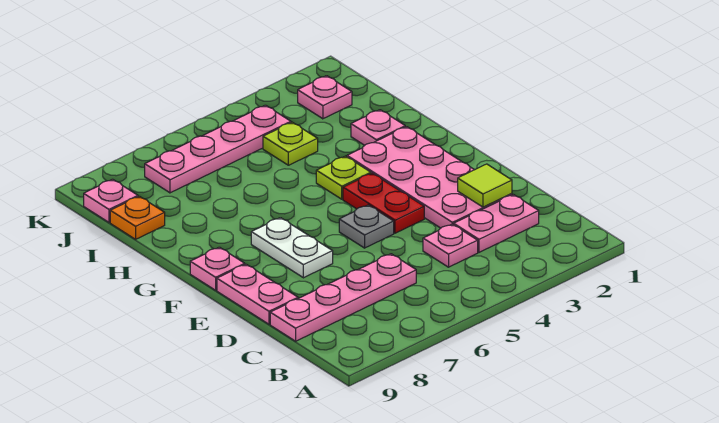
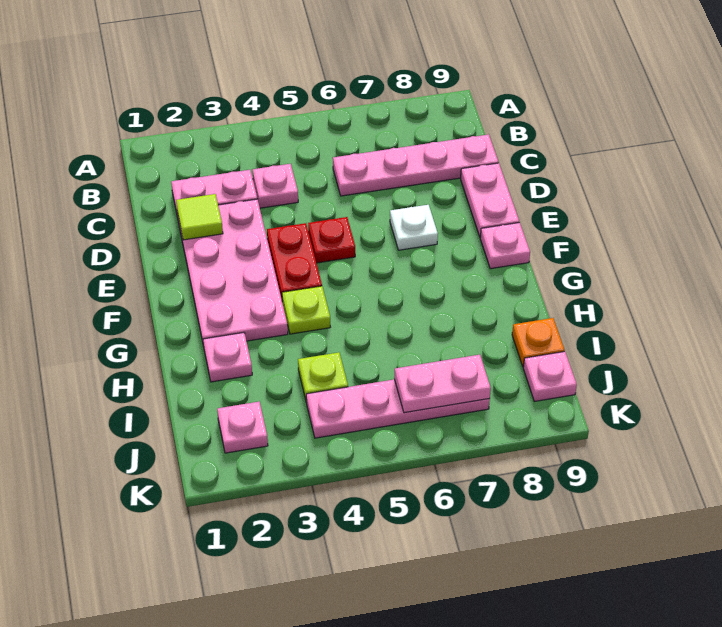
grey 1x1 plate [339,205,394,248] -> red 1x1 plate [308,217,355,263]
white 1x2 plate [251,218,333,278] -> white 1x1 plate [390,205,438,250]
none -> pink 1x2 plate [394,355,491,413]

